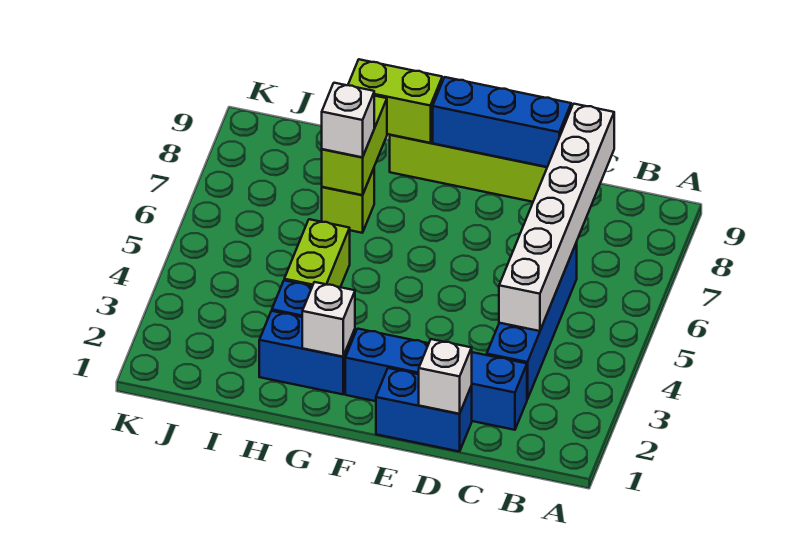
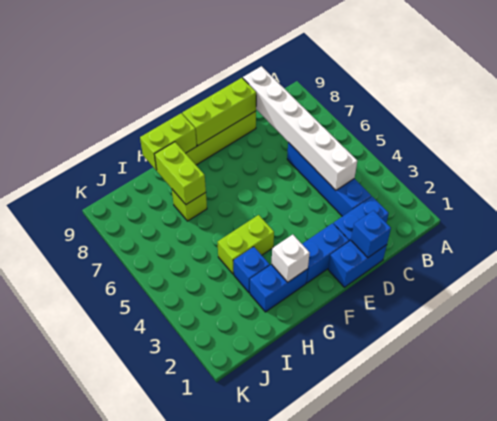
white 1x1 brick [419,339,472,414] -> blue 1x1 brick [351,210,391,258]
blue 1x3 brick [433,77,571,167] -> lime 1x3 brick [182,78,256,146]
lime 1x2 brick [284,219,350,287] -> lime 1x2 brick turned to [218,215,274,274]
white 1x1 brick [322,83,374,157] -> none

